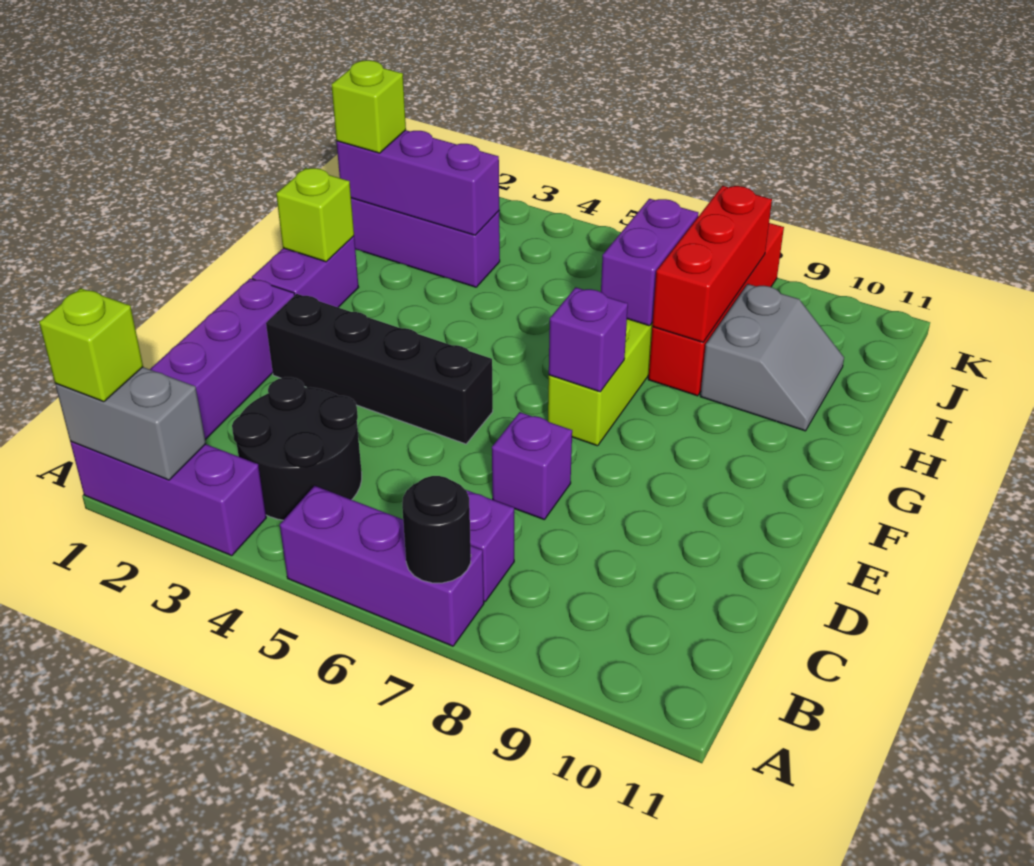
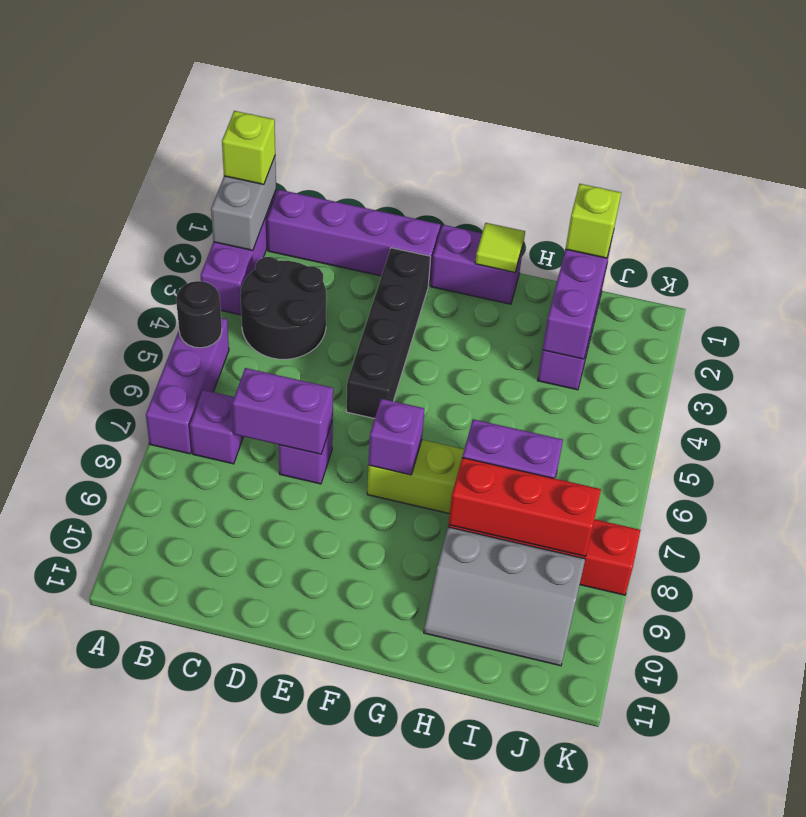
black 1x1 round brick [402,476,471,583] -> black 1x1 round brick moved to [176,281,222,348]
none -> purple 1x2 brick [232,368,333,454]
lime 1x1 brick [276,168,354,262] -> lime 1x1 tile [475,223,525,273]
grey 2x2 slope [700,284,844,431] -> grey 2x3 slope [424,527,585,666]

